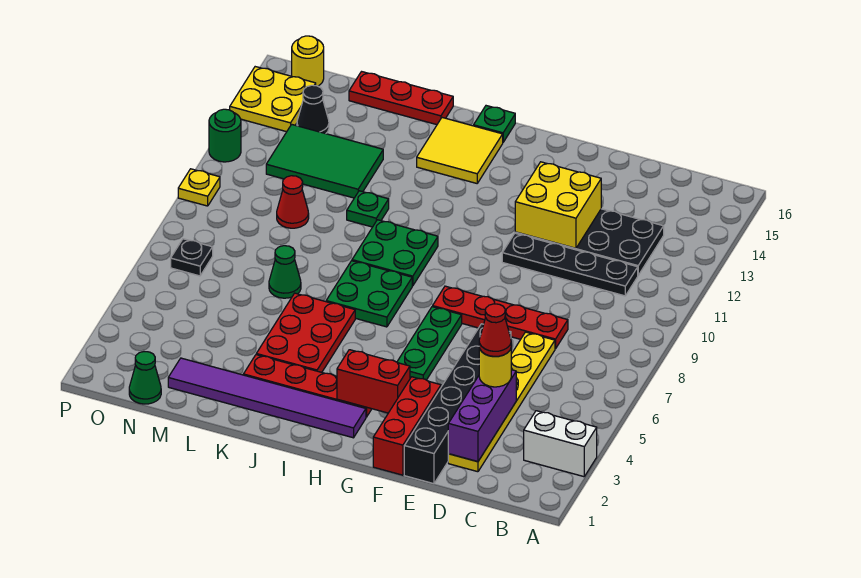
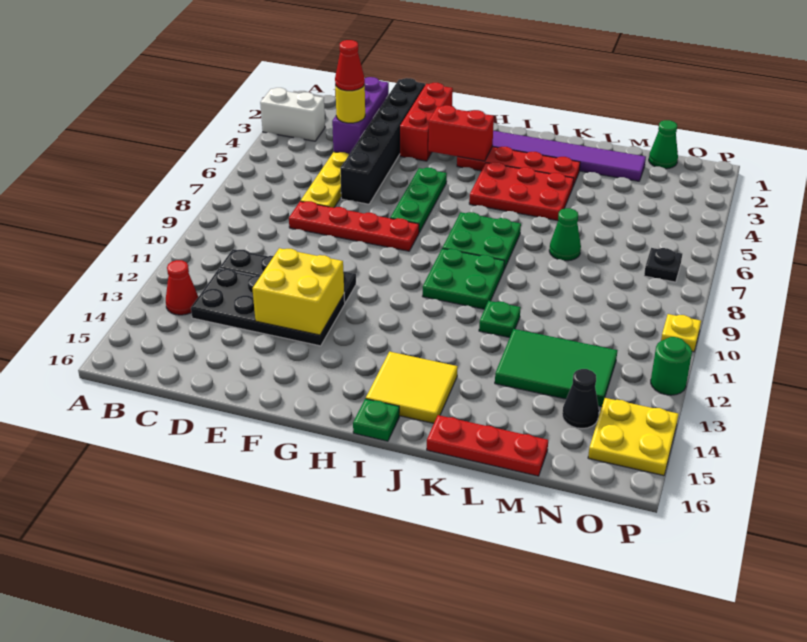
red 2x3 plate [256,293,355,372] -> red 2x3 plate turned to [469,162,574,221]
red 1x1 cone [277,176,309,228] -> red 1x1 cone moved to [166,260,198,315]
yellow 1x1 round brick [292,36,324,86] -> none

